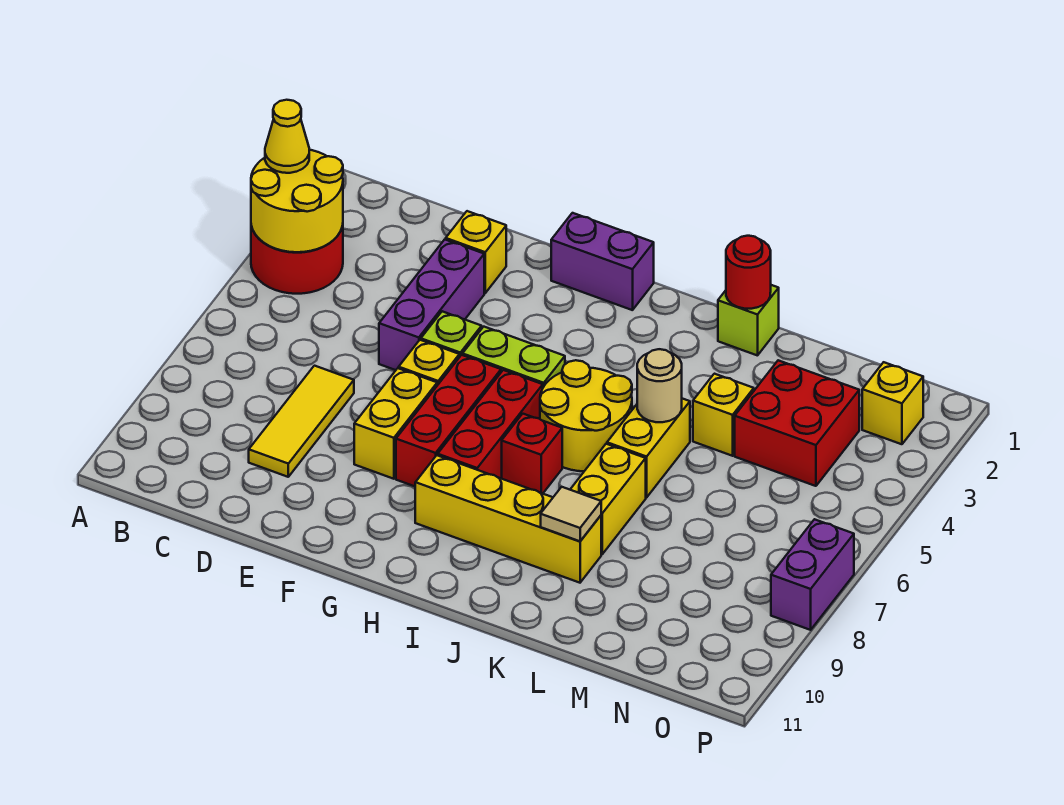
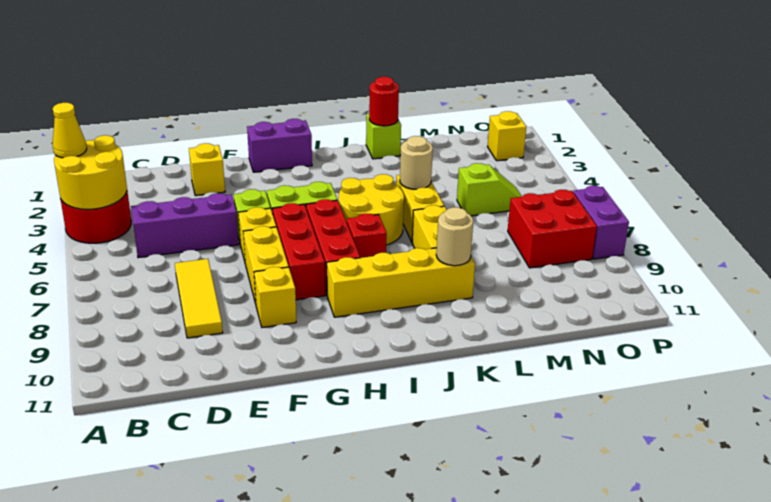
purple 1x3 brick [379,240,484,370] -> purple 1x3 brick turned to [131,193,239,258]
tan 1x1 tile [541,487,601,541] -> tan 1x1 round brick [436,207,473,266]
yellow 1x1 brick [693,374,754,456] -> yellow 1x1 brick moved to [254,267,296,328]
red 2x2 brick [735,360,859,486] -> red 2x2 brick moved to [508,190,597,268]
none -> lime 1x2 slope [457,163,522,216]

